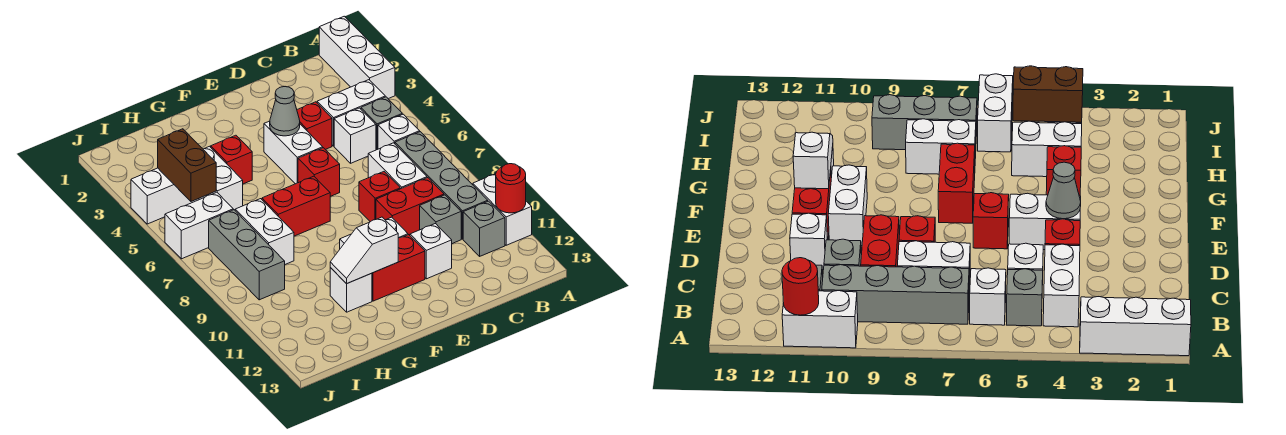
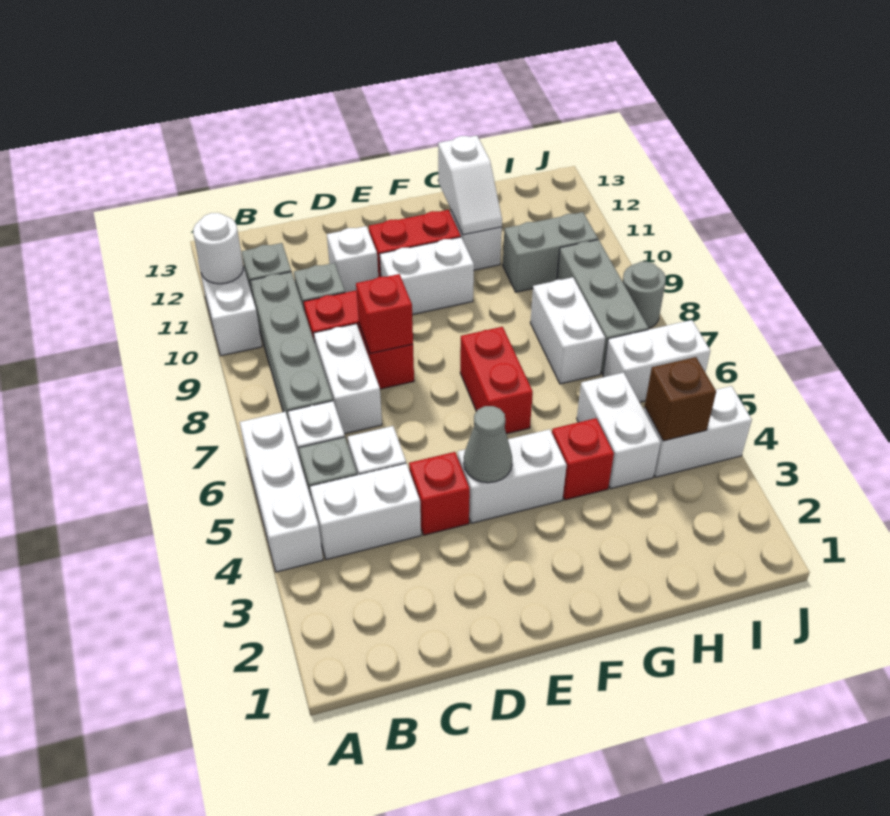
white 1x3 brick [319,16,395,99] -> white 1x3 brick moved to [240,412,323,572]
red 1x1 round brick [496,164,526,213] -> white 1x1 round brick [193,213,243,284]
white 1x2 brick [264,121,323,184] -> white 1x2 brick turned to [458,429,567,523]
red 1x1 brick [298,148,340,197] -> red 1x1 brick moved to [356,274,413,354]
red 1x2 brick [262,176,330,236] -> red 1x2 brick turned to [460,327,533,434]
white 1x2 slope [330,217,398,284] -> white 1x2 slope turned to [438,136,502,235]
none -> grey 1x2 brick [503,212,598,292]
brown 1x2 brick [158,129,216,201] -> brown 1x1 brick [645,357,716,441]
none -> grey 1x1 round brick [623,262,666,328]

